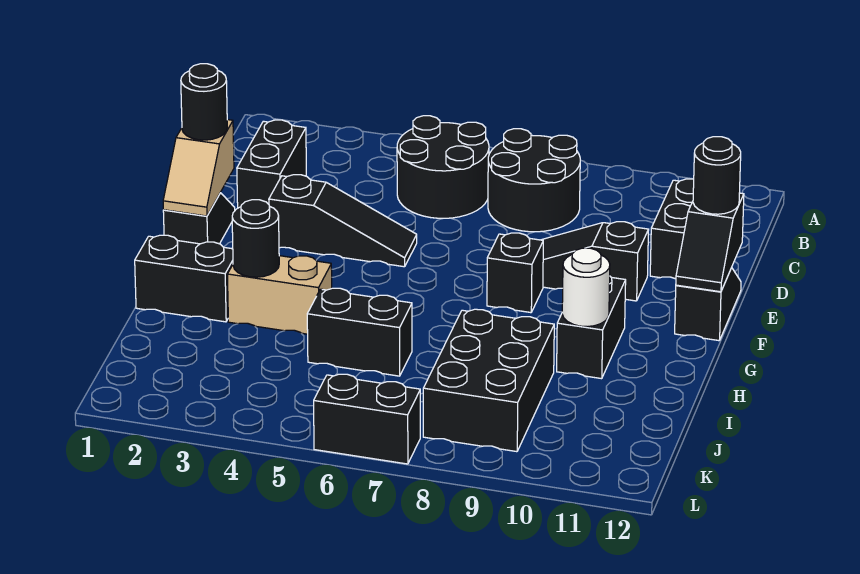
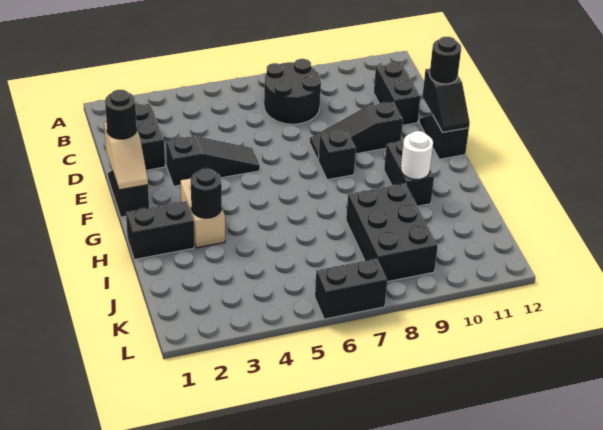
black 2x2 round brick [397,116,489,218] -> none
tan 1x2 brick [227,256,332,334] -> tan 1x2 brick turned to [181,178,225,248]
black 1x2 brick [307,288,412,376] -> none

